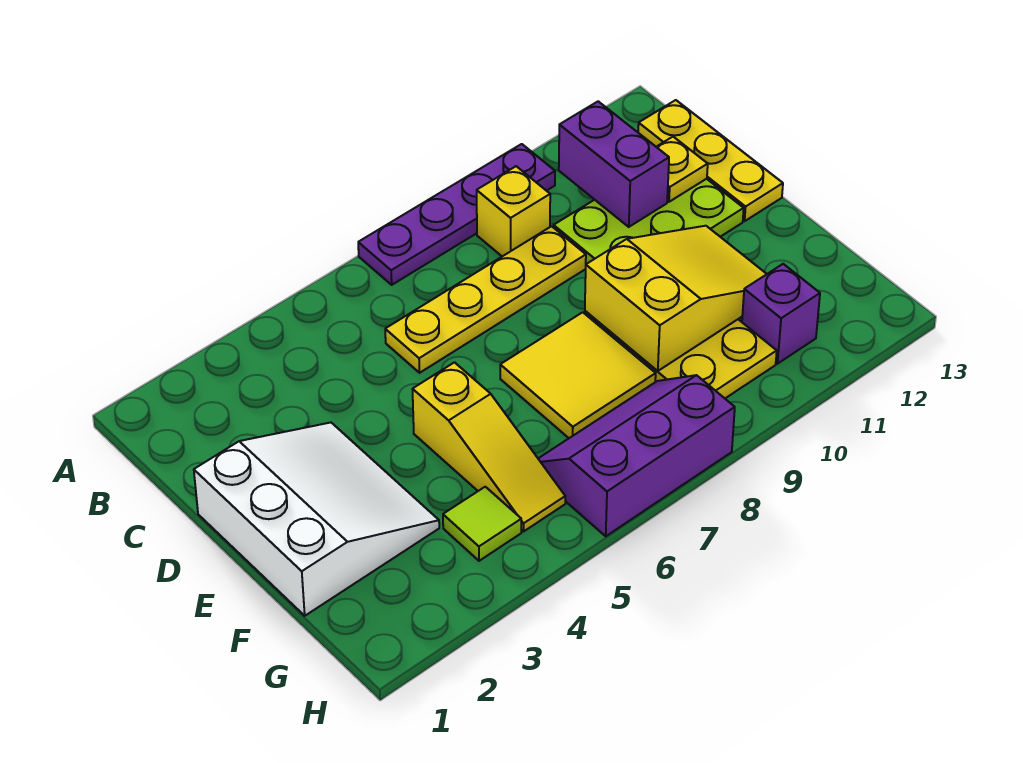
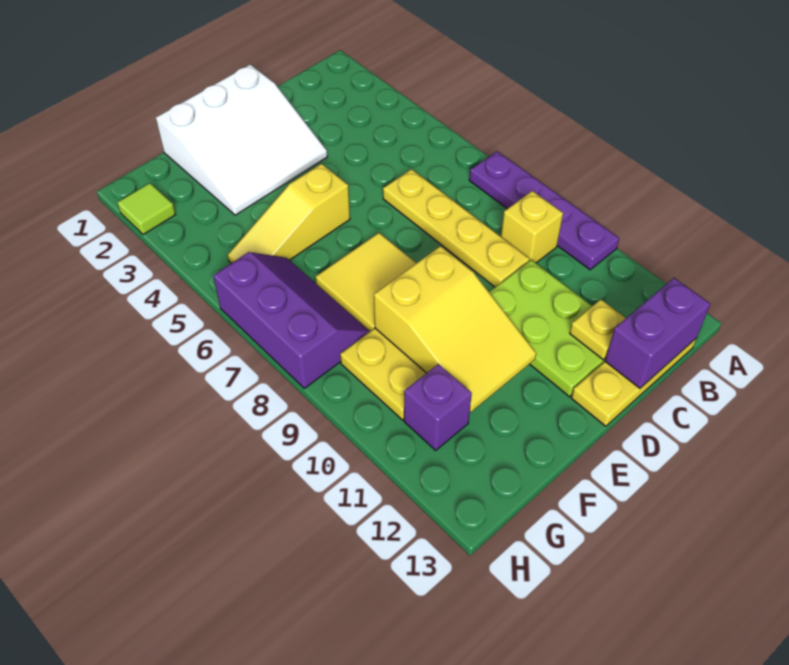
purple 1x2 brick [559,101,669,227] -> purple 1x2 brick moved to [605,278,710,388]
lime 1x1 tile [443,487,521,561] -> lime 1x1 tile moved to [117,183,176,235]

